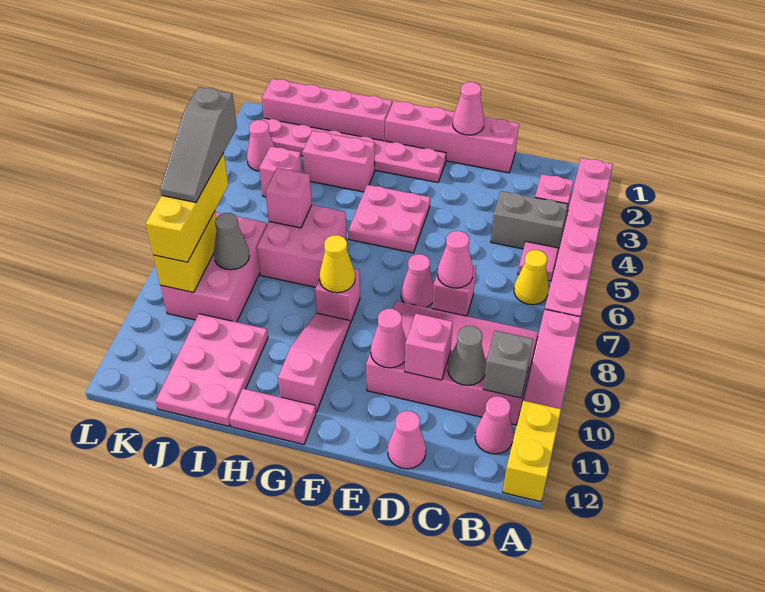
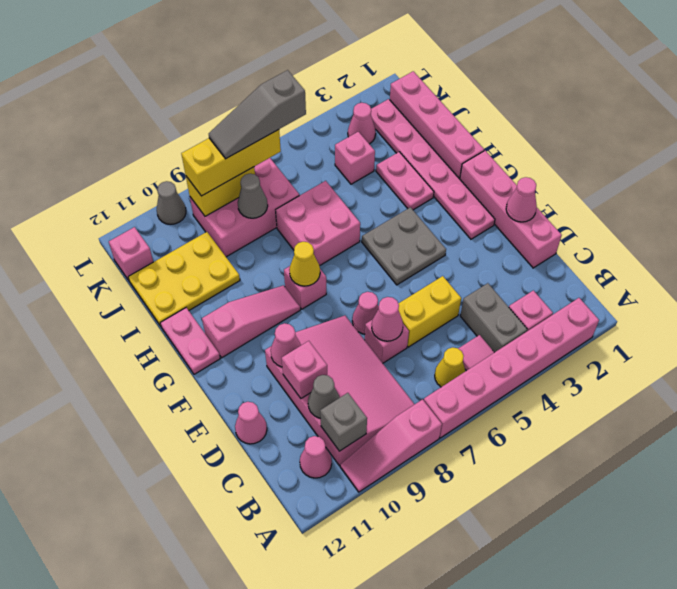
yellow 1x2 brick [503,401,561,502] -> yellow 1x2 brick moved to [398,276,461,347]
pink 2x2 plate [348,185,430,253] -> grey 2x2 plate [362,207,446,285]
pink 1x2 brick [303,131,375,192] -> pink 1x2 plate [376,152,434,210]
pink 1x1 brick [265,168,312,228] -> pink 1x1 brick moved to [109,227,153,280]
pink 2x3 plate [156,314,268,426] -> yellow 2x3 plate [128,232,240,326]
none -> grey 1x1 cone [157,181,186,224]

